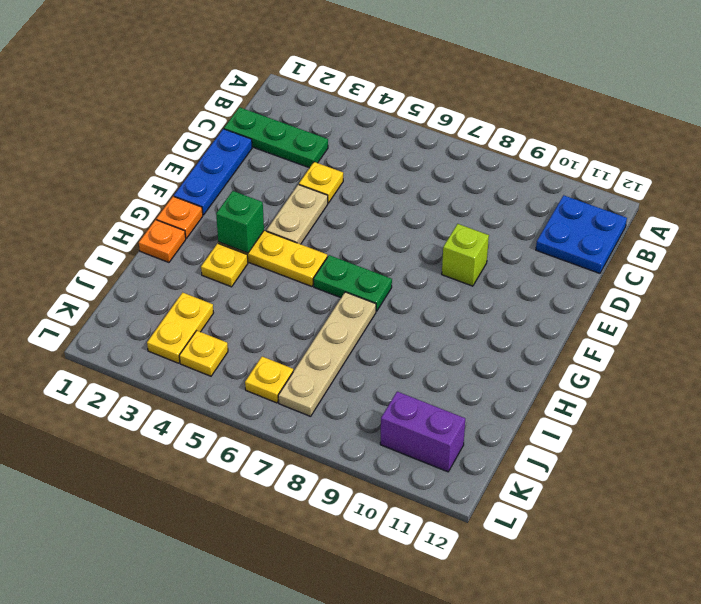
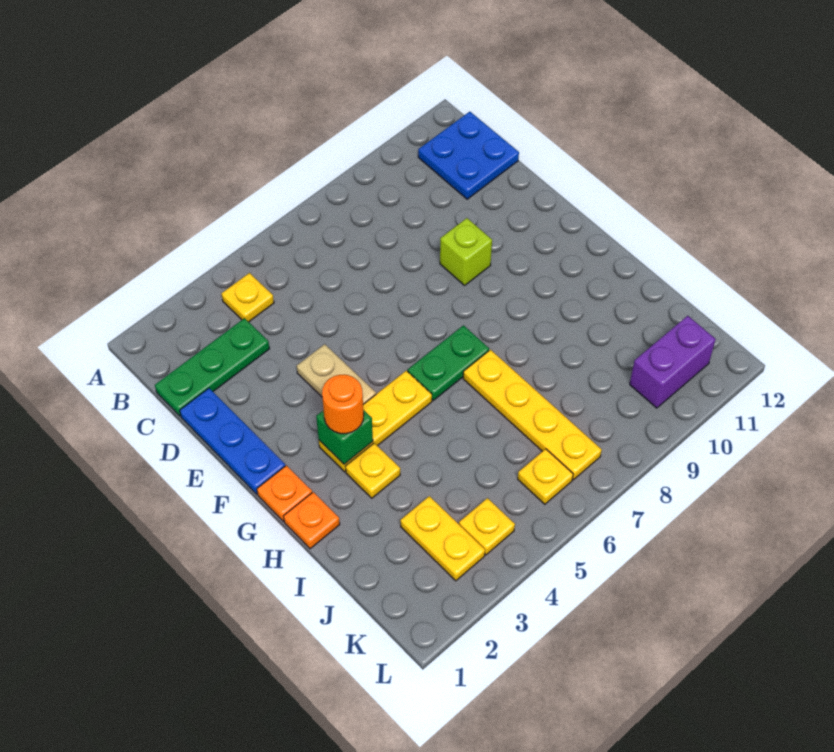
yellow 1x1 plate [299,162,343,203] -> yellow 1x1 plate moved to [222,273,274,322]
none -> orange 1x1 round brick [322,375,364,434]
tan 1x4 plate [278,292,376,416] -> yellow 1x4 plate [463,350,602,480]

